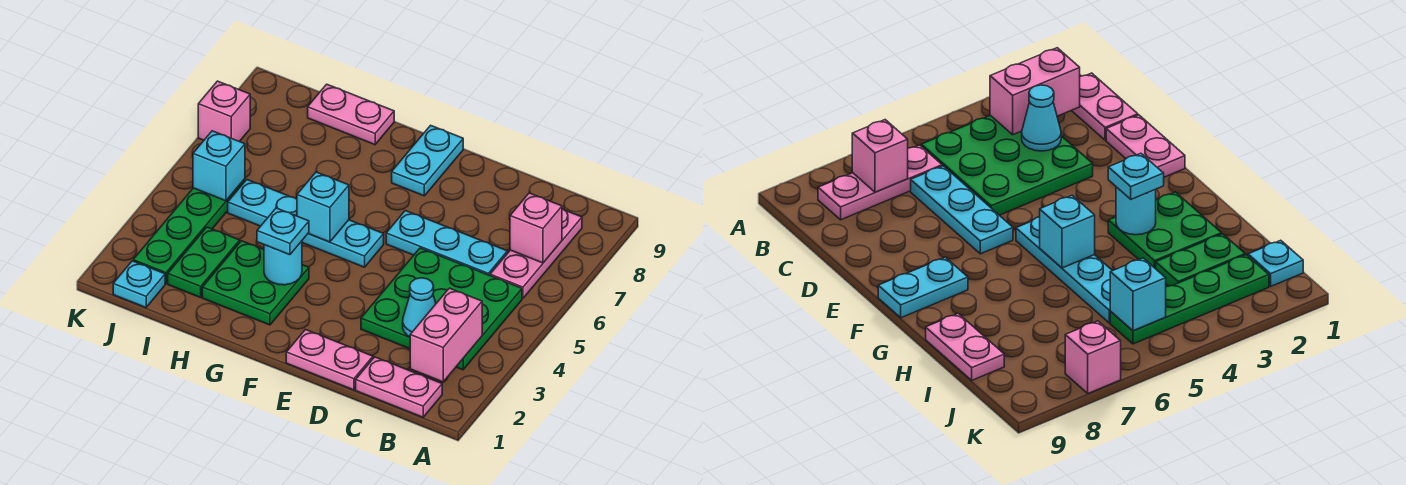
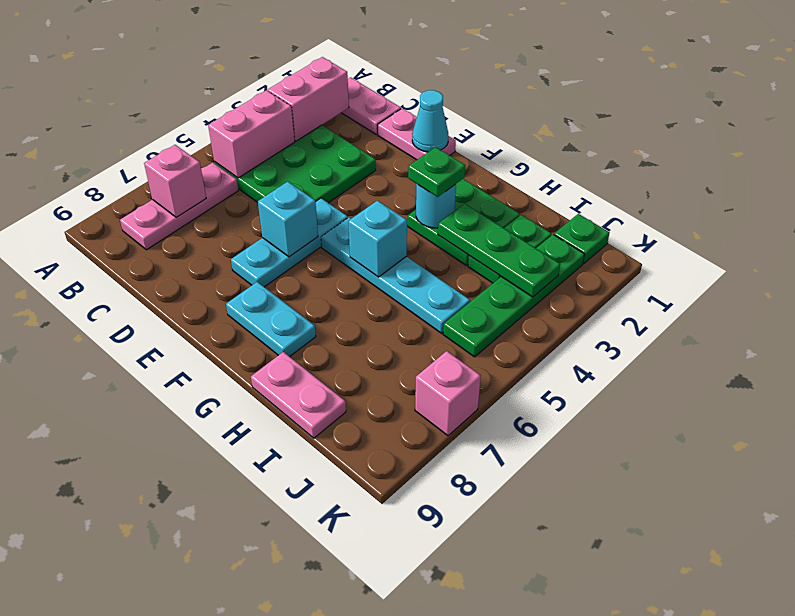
none -> pink 1x2 brick [208,90,295,178]
cyan 1x1 cone [403,278,436,337] -> cyan 1x1 cone moved to [412,90,448,152]
cyan 1x3 plate [386,211,507,275] -> cyan 1x3 plate turned to [231,198,348,287]
cyan 1x2 plate [392,125,463,196] -> cyan 1x2 plate turned to [226,282,316,357]
cyan 1x1 plate [257,208,309,255] -> green 1x1 plate [408,147,465,197]
none -> green 1x3 plate [438,204,560,297]
cyan 1x1 plate [113,261,165,308] -> green 1x1 plate [554,214,609,264]
cyan 1x1 brick [193,131,245,201] -> cyan 1x1 brick moved to [258,182,318,257]

